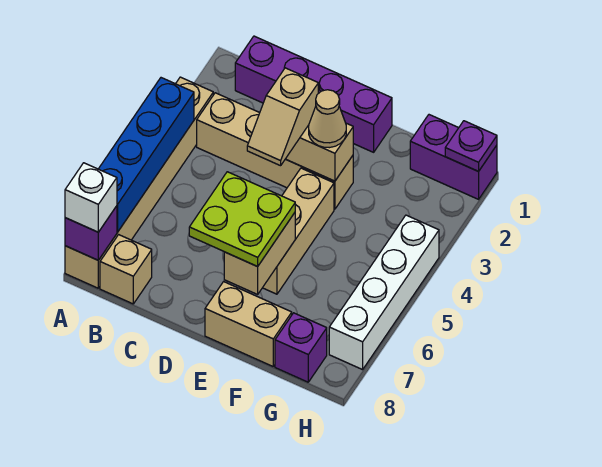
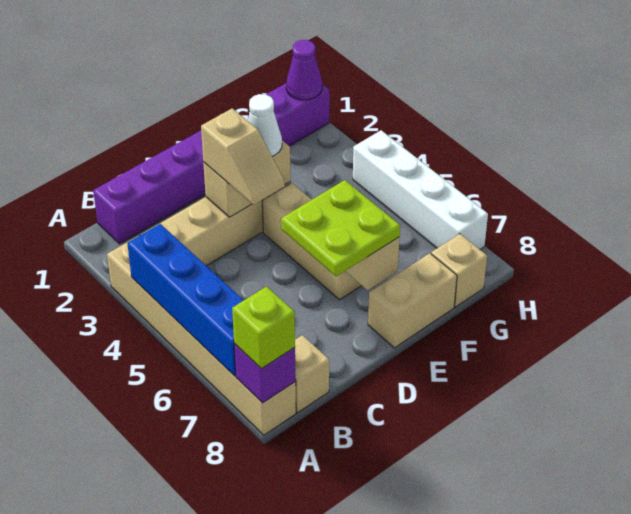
white 1x1 brick [65,163,117,232] -> lime 1x1 brick [232,287,295,369]
tan 1x1 cone [309,90,346,148] -> white 1x1 cone [248,94,282,156]
purple 1x1 brick [275,313,327,382] -> tan 1x1 brick [431,234,487,307]
purple 1x1 plate [445,121,497,171] -> purple 1x1 cone [286,40,322,100]

